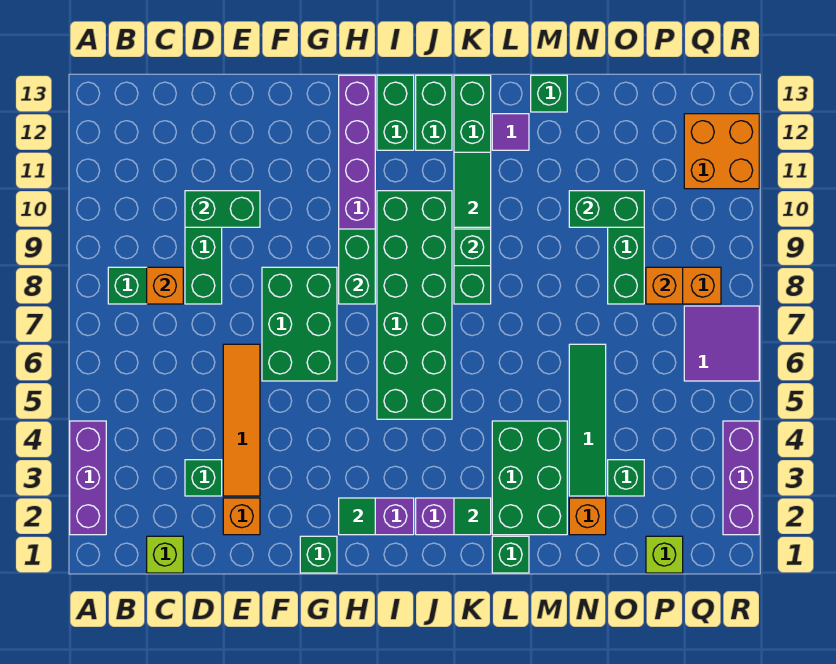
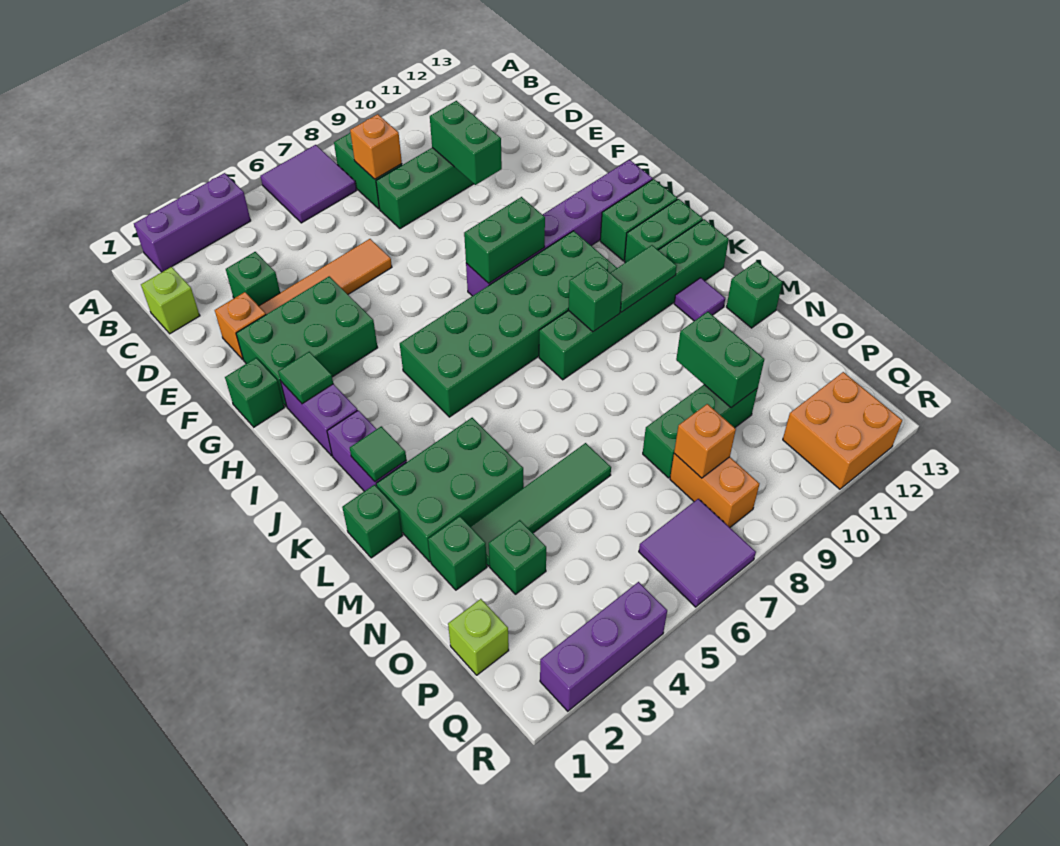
none -> purple 2x2 tile [260,145,357,223]
green 2x3 brick [262,267,337,381] -> green 2x3 brick moved to [236,276,378,407]
orange 1x1 brick [569,498,606,535] -> green 1x1 brick [428,516,487,590]

